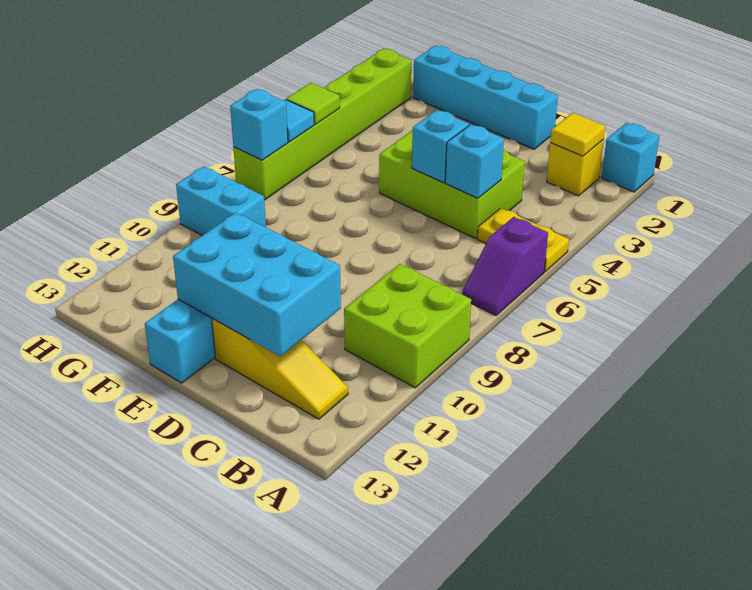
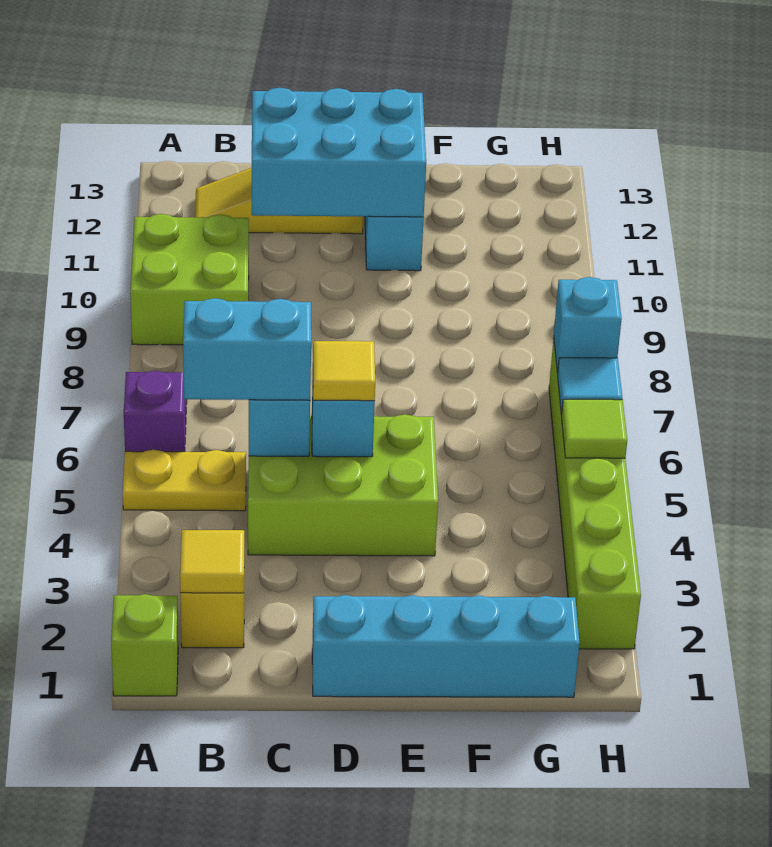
cyan 1x1 brick [602,123,659,192] -> lime 1x1 brick [111,594,178,696]
none -> yellow 1x1 tile [313,341,375,401]
cyan 1x2 brick [176,166,266,235] -> cyan 1x2 brick moved to [183,298,311,400]

